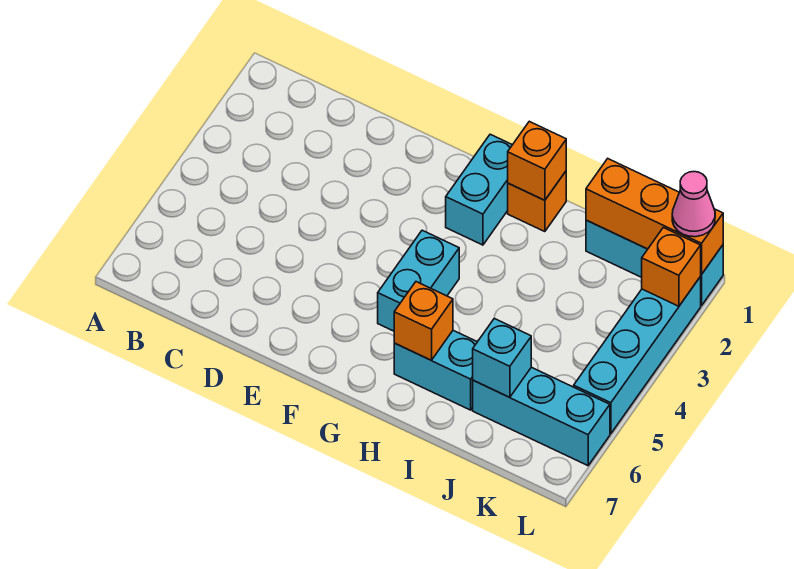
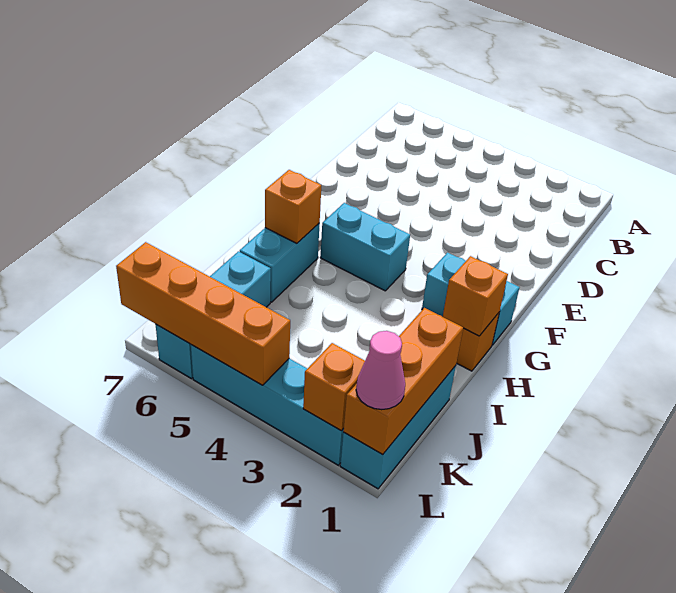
cyan 1x1 brick [473,318,531,397] -> none
none -> orange 1x4 brick [116,242,290,385]

